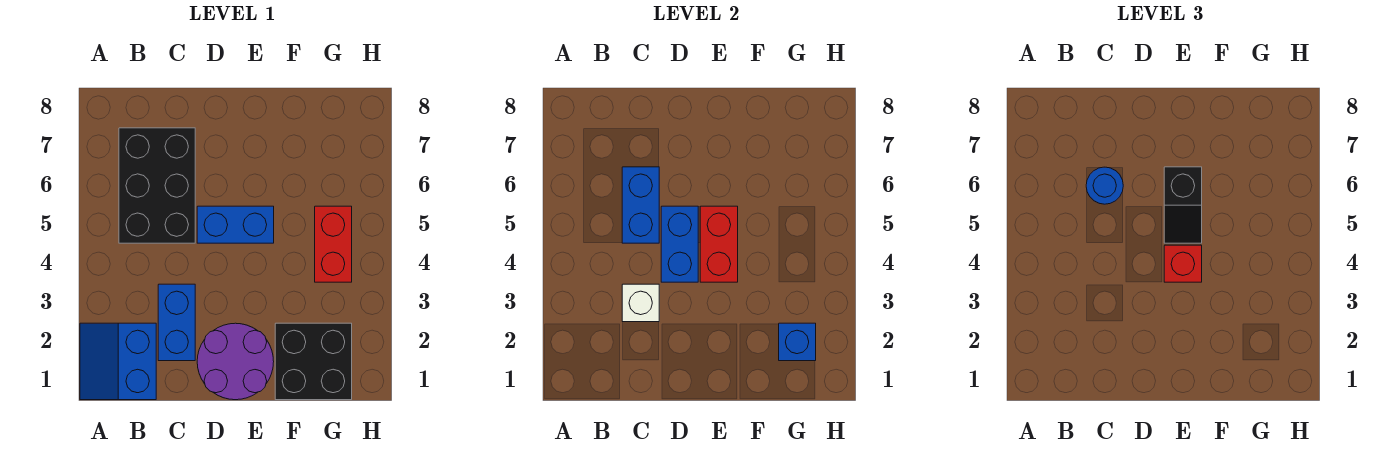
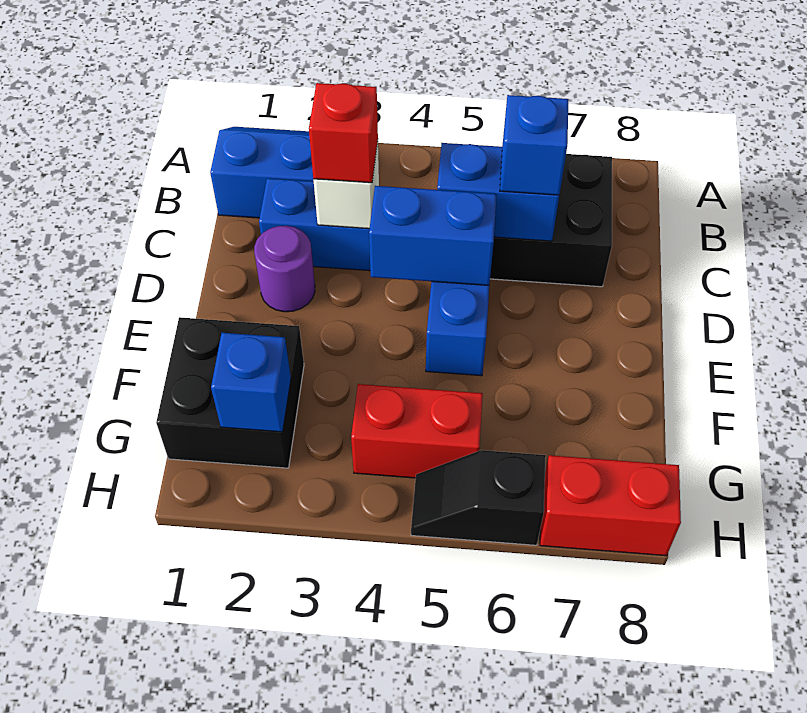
blue 1x1 round brick [1086,167,1123,204] -> blue 1x1 brick [500,95,569,195]
purple 2x2 round brick [197,323,274,400] -> purple 1x1 round brick [254,226,315,312]
red 1x2 brick [700,206,738,282] -> red 1x2 brick moved to [540,455,681,556]
red 1x1 brick [1164,245,1202,282] -> red 1x1 brick moved to [309,83,378,183]
black 1x2 slope [1164,167,1202,243] -> black 1x2 slope moved to [411,450,546,545]

